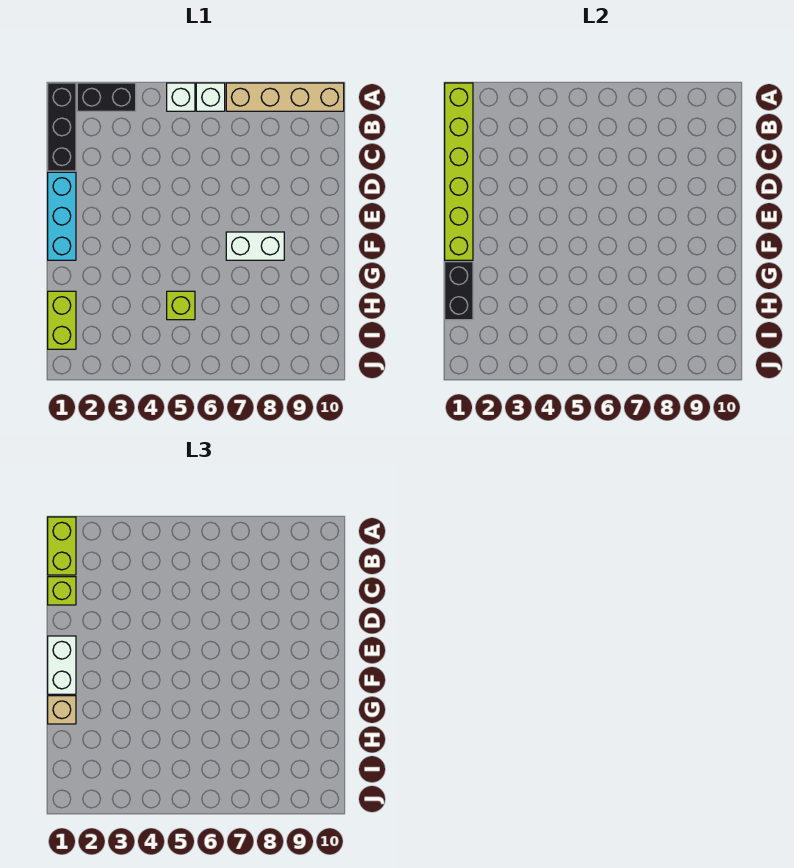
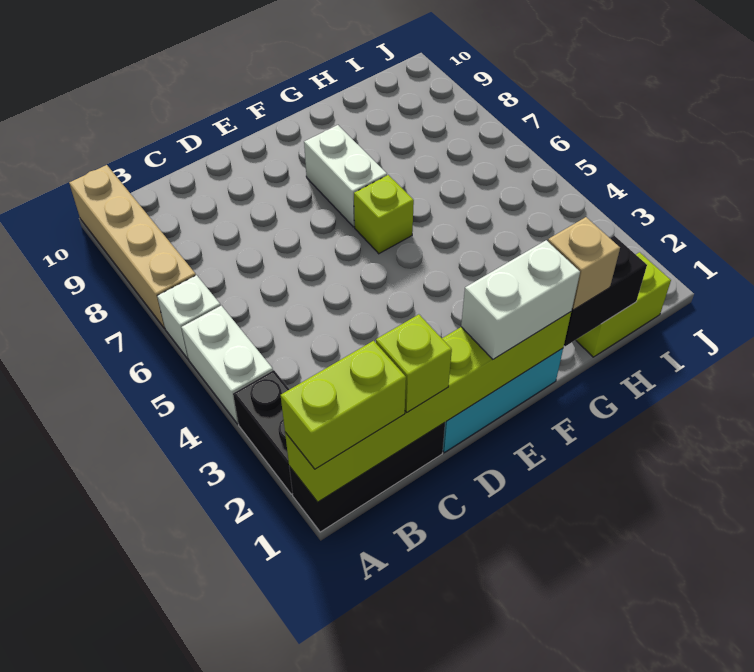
white 1x1 brick [167,83,195,111] -> white 1x2 brick [181,306,273,424]
lime 1x1 brick [167,291,195,320] -> lime 1x1 brick moved to [354,175,414,254]

